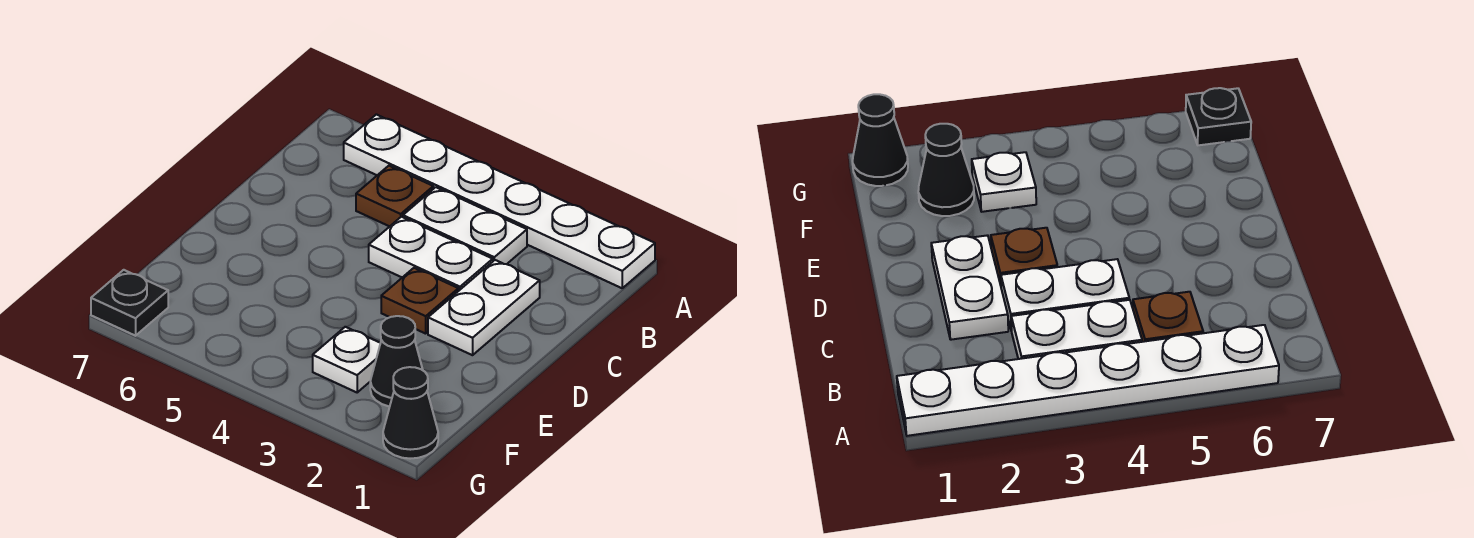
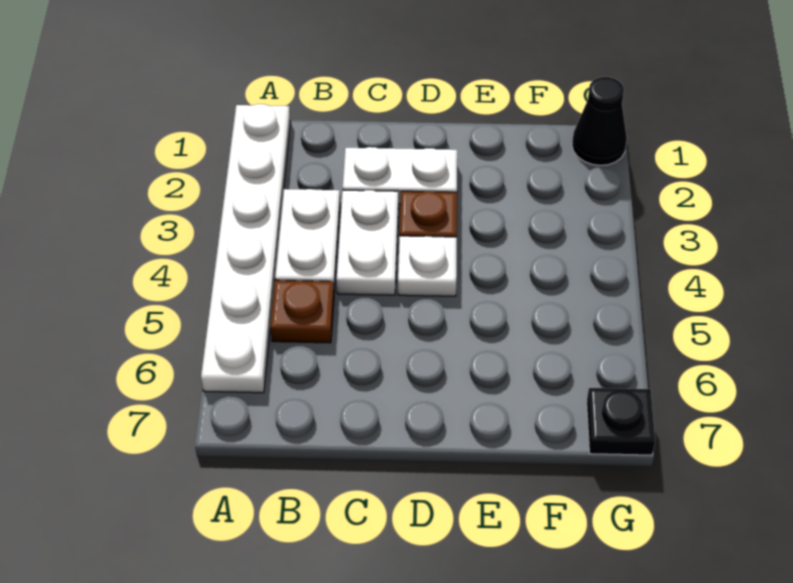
black 1x1 cone [370,316,423,407] -> none
white 1x1 plate [313,327,380,392] -> white 1x1 plate moved to [398,236,457,296]

